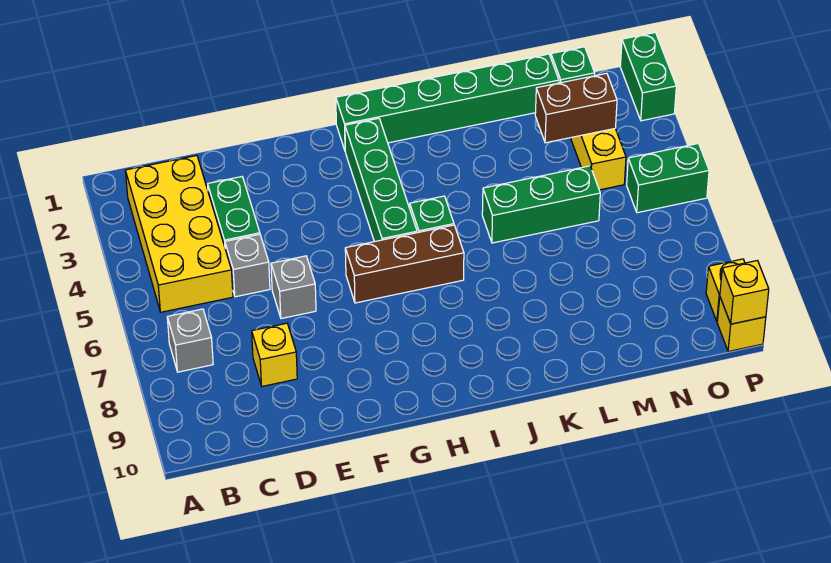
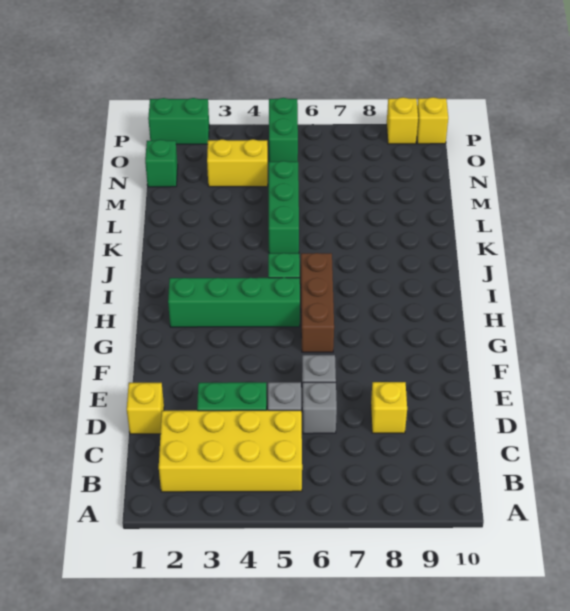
grey 1x1 brick [167,309,213,372] -> grey 1x1 brick moved to [302,382,337,434]
green 1x6 brick [336,54,559,150] -> none
brown 1x2 brick [535,73,617,143] -> none
yellow 1x1 brick [720,261,769,324] -> yellow 1x1 brick moved to [127,383,164,434]

